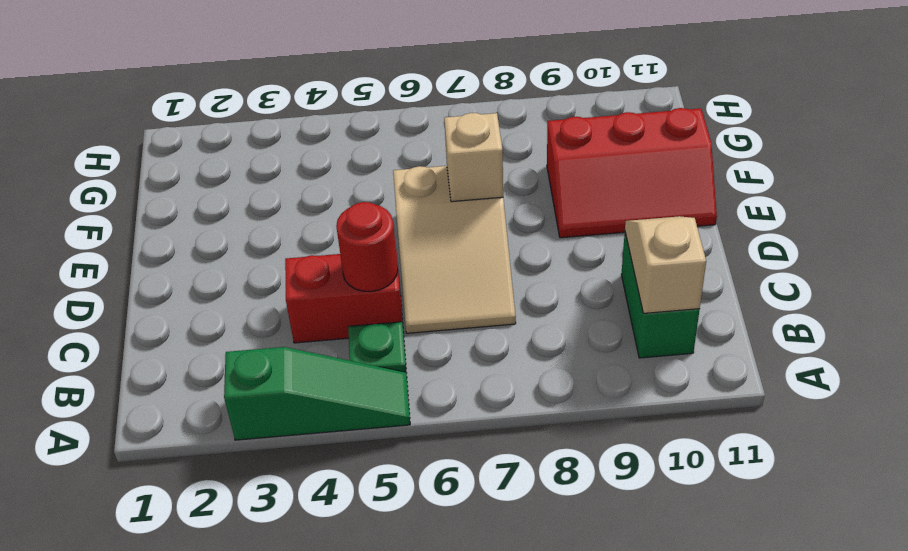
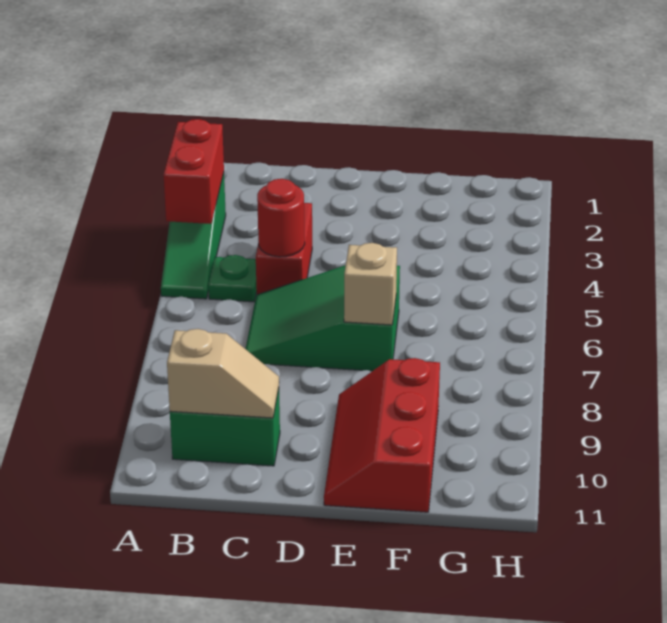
none -> red 1x2 brick [163,119,224,224]
tan 2x3 slope [393,166,516,333] -> green 2x3 slope [245,265,400,371]

